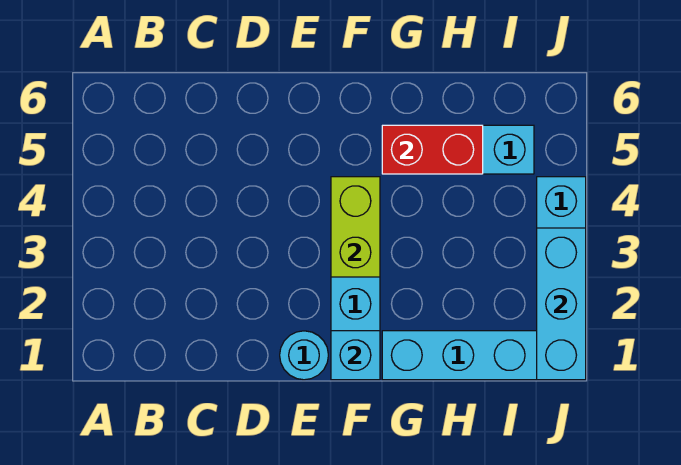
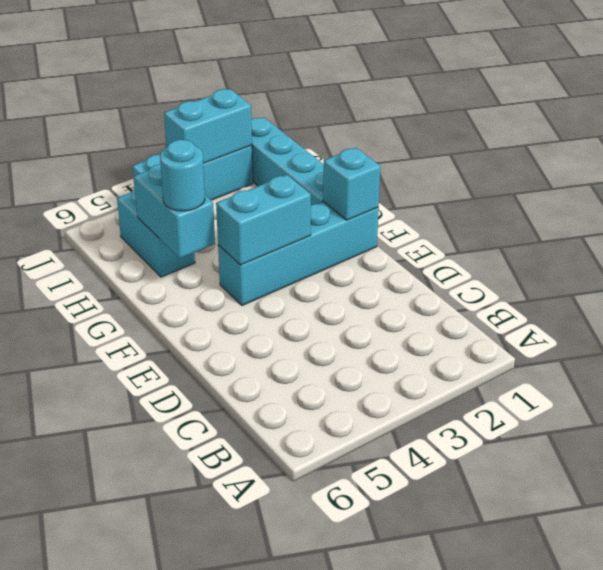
cyan 1x1 round brick [280,331,328,380] -> cyan 1x1 round brick moved to [160,140,205,211]
lime 1x2 brick [331,177,380,277] -> cyan 1x2 brick [216,175,311,265]
red 1x2 brick [382,125,483,174] -> cyan 1x2 brick [134,164,215,258]
cyan 1x3 brick [537,228,586,380] -> cyan 1x2 brick [164,89,252,163]

